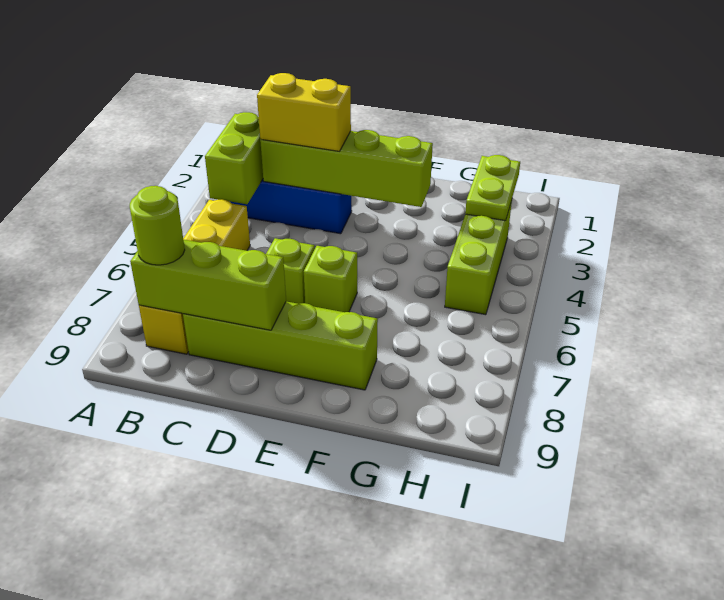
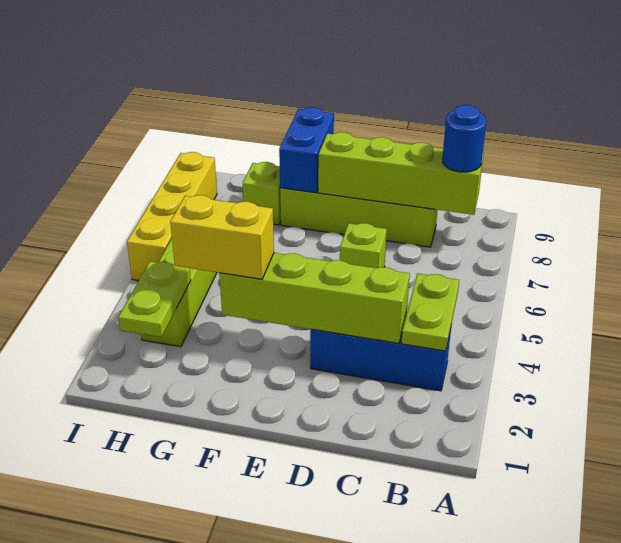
lime 1x2 brick [205,112,263,204] -> lime 1x2 plate [401,274,459,351]
yellow 1x4 brick [139,199,250,354] -> yellow 1x4 brick moved to [127,152,217,281]
lime 1x3 brick [130,239,286,330] -> lime 1x4 brick [318,132,484,215]
lime 1x1 round brick [130,186,185,265] -> blue 1x1 round brick [443,105,486,172]
yellow 1x2 brick [257,73,351,151] -> yellow 1x2 brick moved to [170,195,274,279]
lime 1x1 brick [304,246,357,312] -> lime 1x1 brick moved to [243,162,281,225]
none -> blue 1x2 brick [279,107,334,193]

